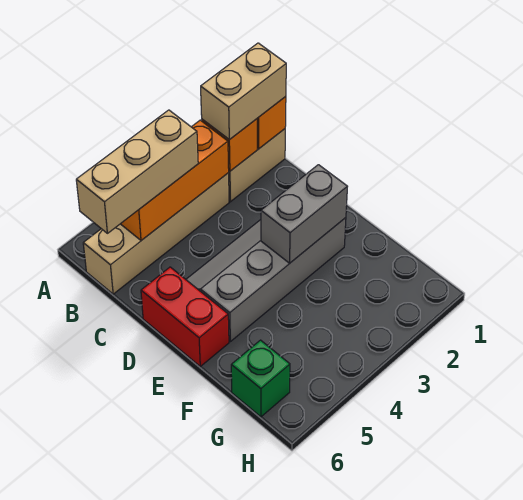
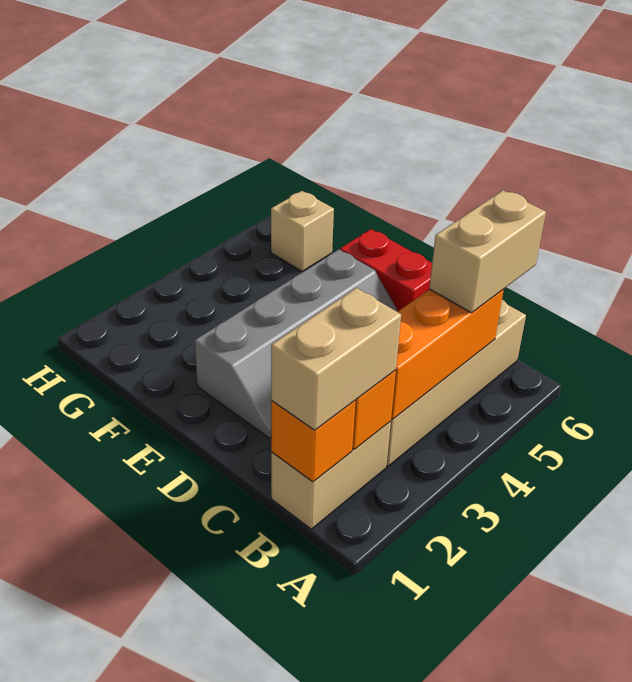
tan 1x3 brick [76,110,198,233] -> tan 1x2 brick [429,190,546,313]
grey 1x2 brick [261,165,347,263] -> none
green 1x1 brick [231,340,290,417] -> tan 1x1 brick [271,191,334,272]

